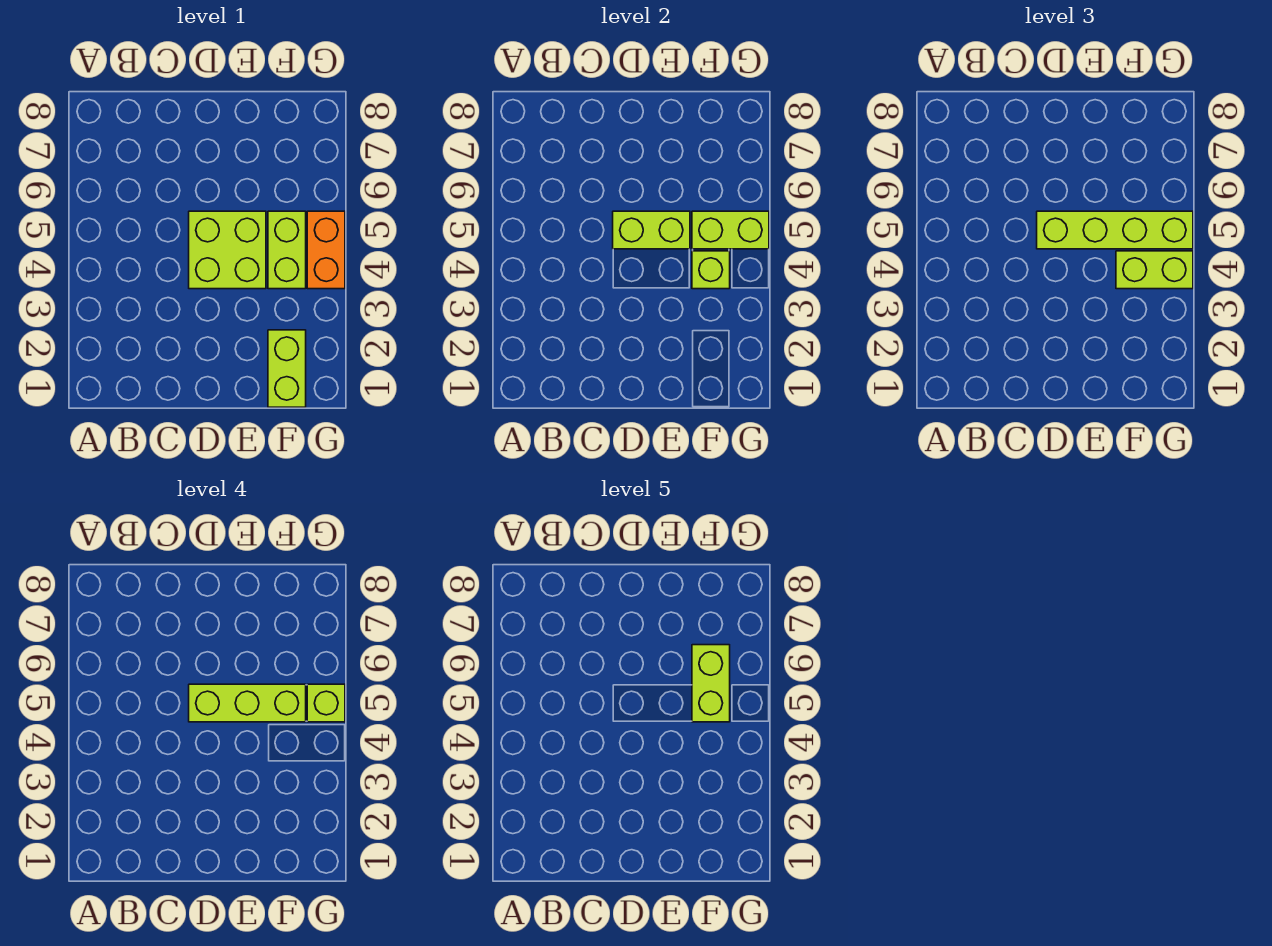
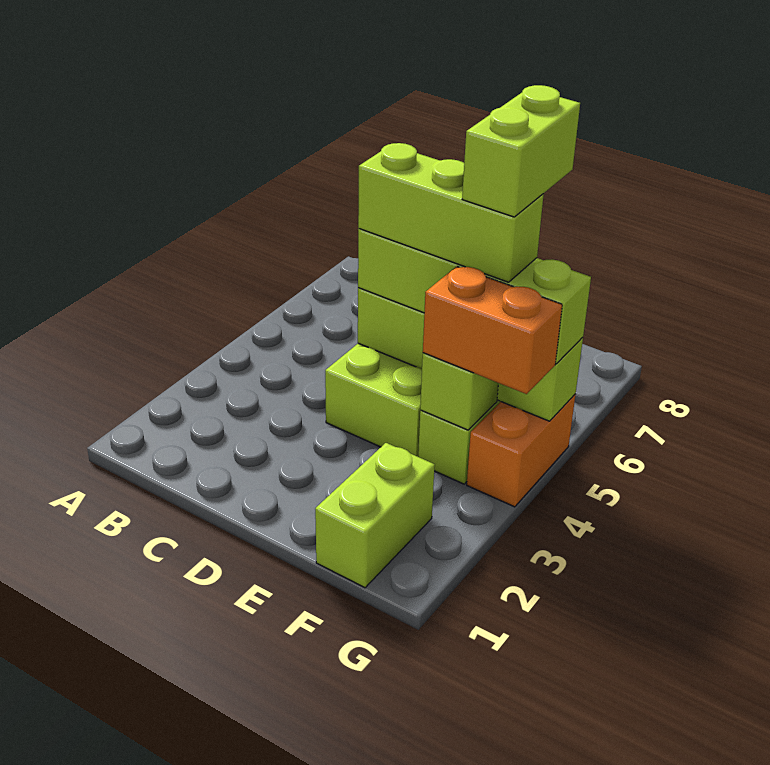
lime 1x2 brick [1116,251,1193,289] -> orange 1x2 brick [423,266,562,394]
lime 1x1 brick [307,684,345,722] -> none

